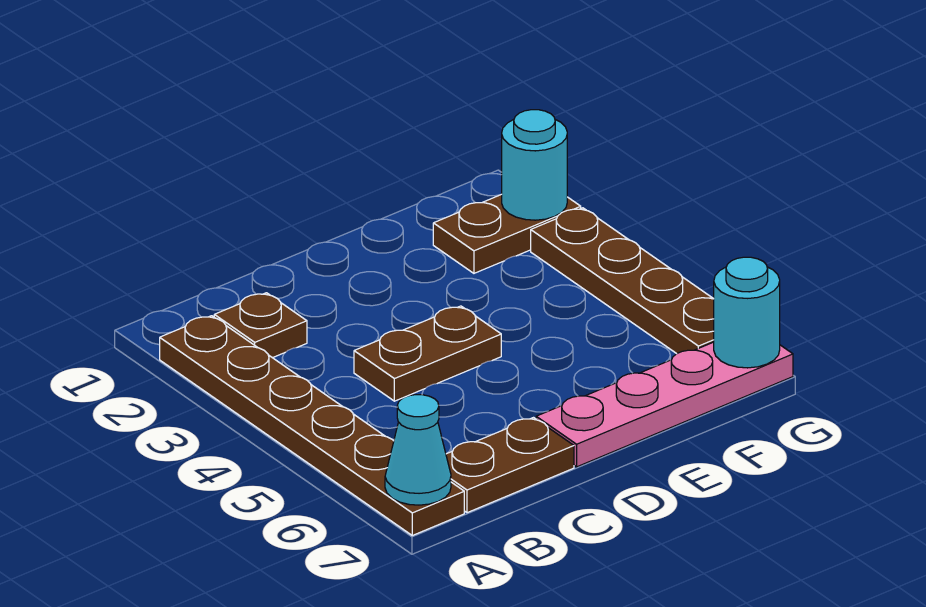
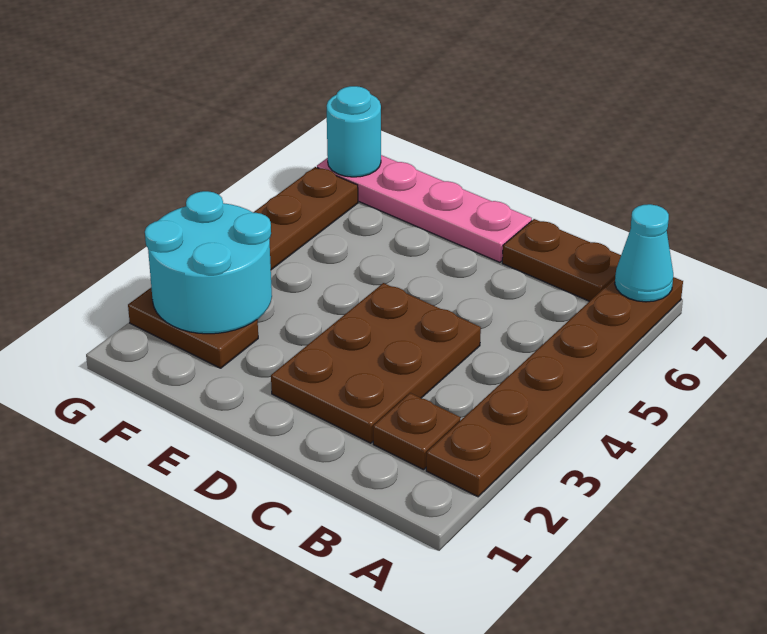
brown 1x2 plate [354,306,501,401] -> brown 2x3 plate [271,283,481,443]
cyan 1x1 round brick [502,110,567,220] -> cyan 2x2 round brick [145,191,272,334]

